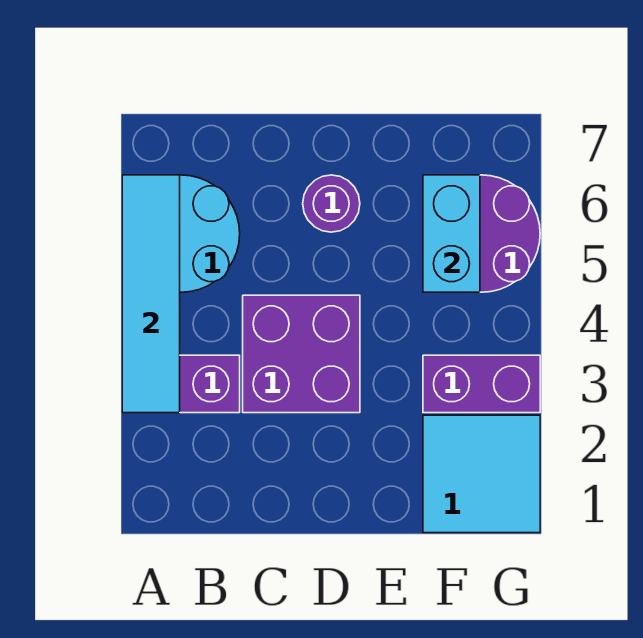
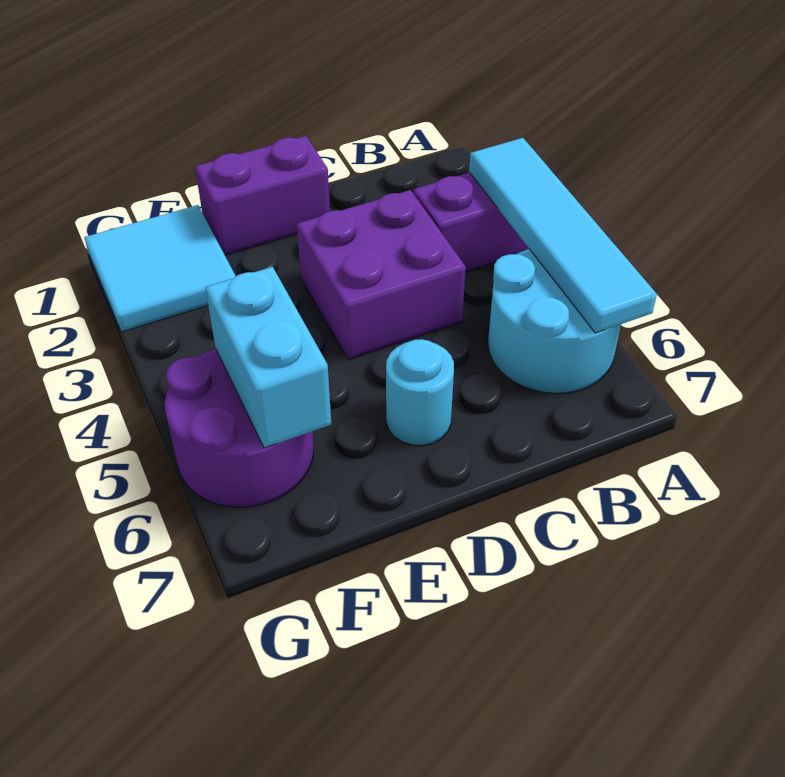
purple 1x1 round brick [303,175,360,232] -> cyan 1x1 round brick [386,339,454,445]
purple 1x2 brick [423,355,540,413] -> purple 1x2 brick moved to [195,136,330,255]

